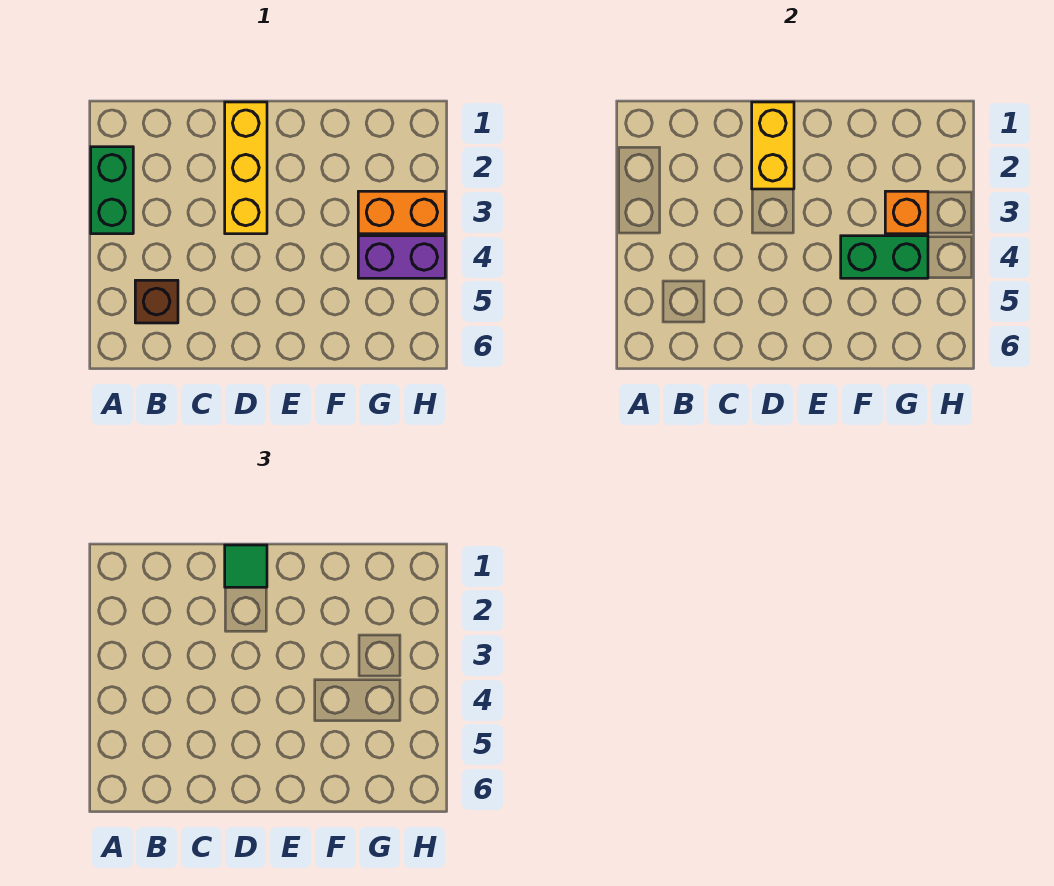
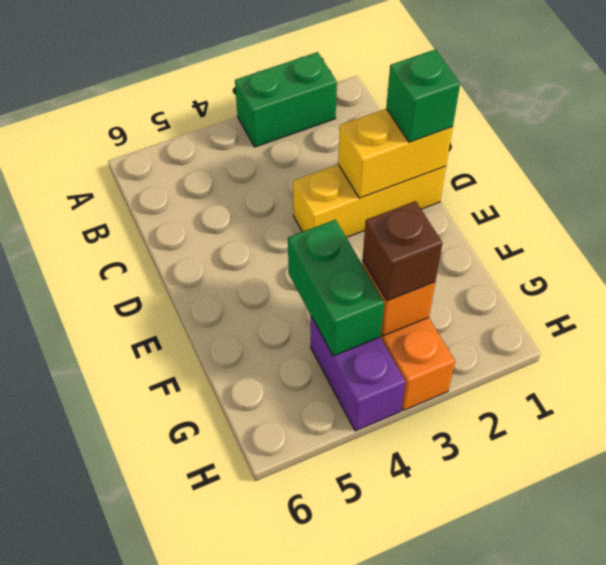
brown 1x1 brick [135,280,178,323] -> brown 1x1 brick moved to [363,201,443,301]
green 1x1 tile [225,545,267,587] -> green 1x1 brick [386,50,460,142]

